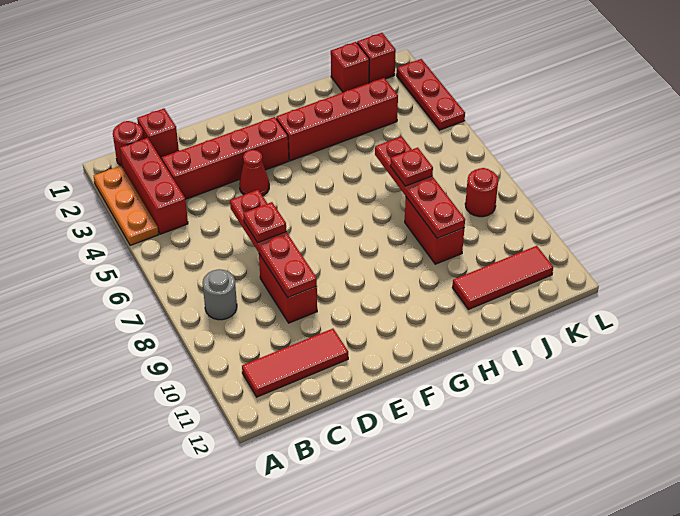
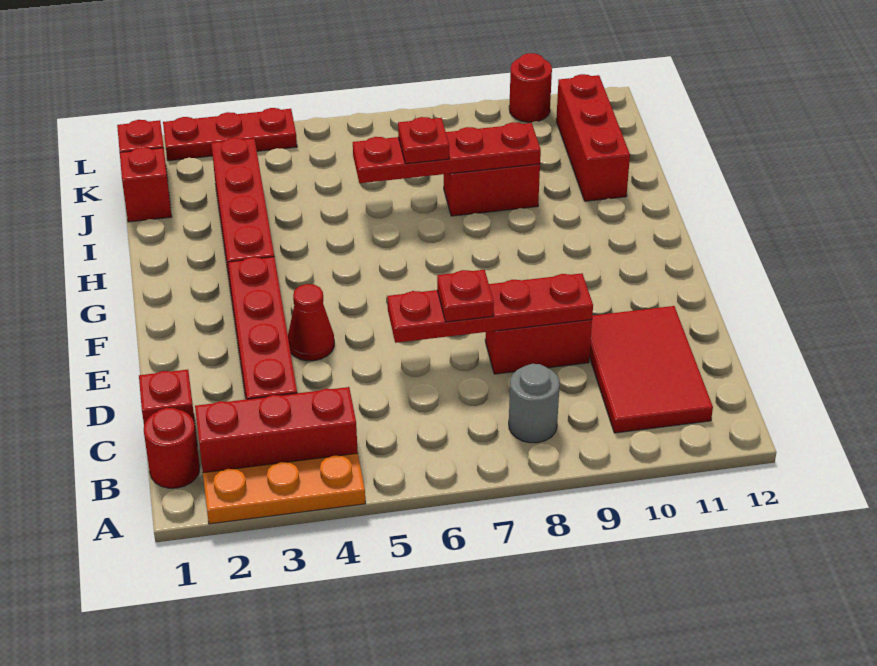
red 1x3 tile [242,329,348,397] -> red 2x3 tile [589,306,713,433]
red 1x3 tile [452,246,553,309] -> red 1x3 brick [556,74,630,201]
red 1x1 round brick [465,168,498,217] -> red 1x1 round brick moved to [509,53,552,122]

